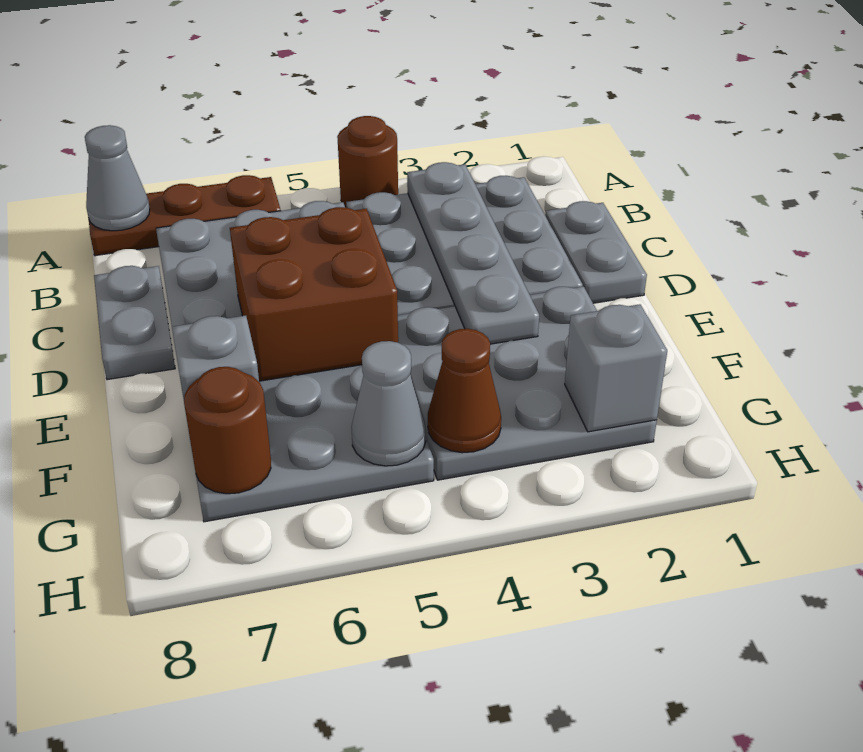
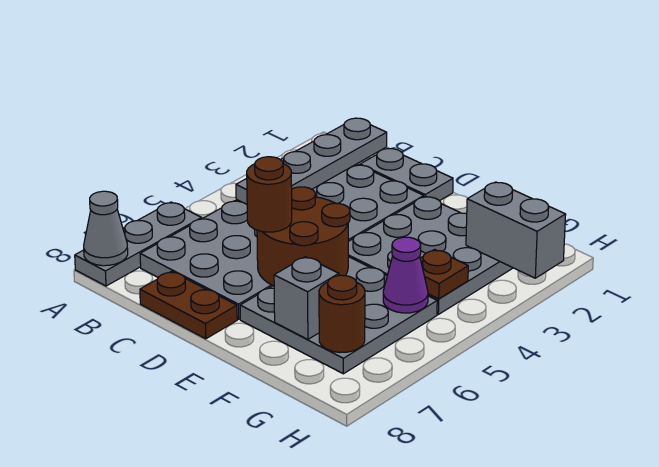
brown 1x1 round brick [337,116,398,208] -> brown 1x1 round brick moved to [247,157,292,232]
brown 1x3 plate [89,175,281,256] -> grey 1x3 plate [75,202,202,286]
grey 1x4 plate [407,162,539,344] -> grey 1x4 plate turned to [236,118,387,204]
grey 1x2 plate [94,266,175,380] -> brown 1x2 plate [140,271,237,339]
brown 2x2 brick [230,207,398,381] -> brown 2x2 round brick [257,187,350,286]
grey 1x1 brick [565,304,667,432] -> grey 1x2 brick [466,182,566,278]
brown 1x1 cone [428,329,501,453] -> brown 1x1 plate [420,250,468,299]
grey 1x1 cone [351,341,426,466] -> purple 1x1 cone [383,237,428,313]

